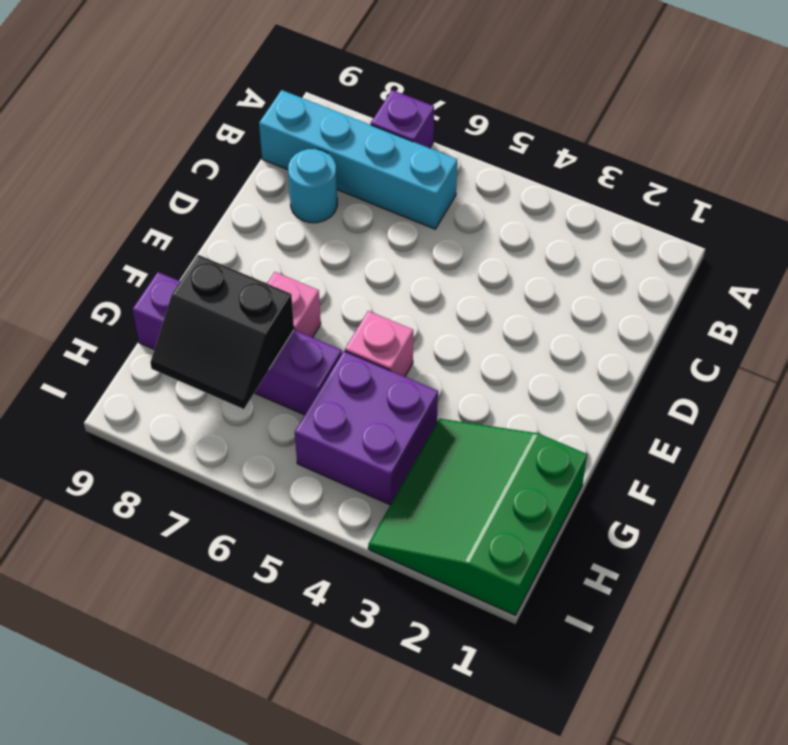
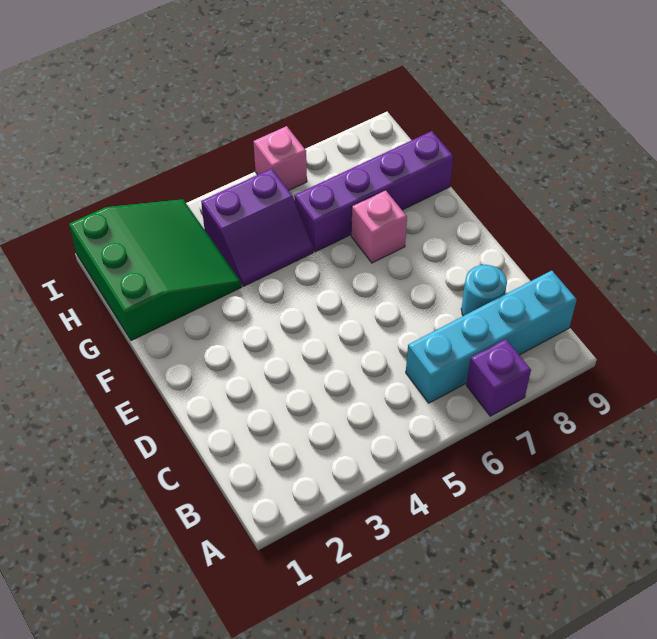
pink 1x1 brick [345,311,413,377] -> pink 1x1 brick moved to [253,126,307,190]
purple 2x2 brick [295,351,438,505] -> purple 2x2 slope [201,169,313,286]
black 2x2 slope [150,255,294,409] -> none

